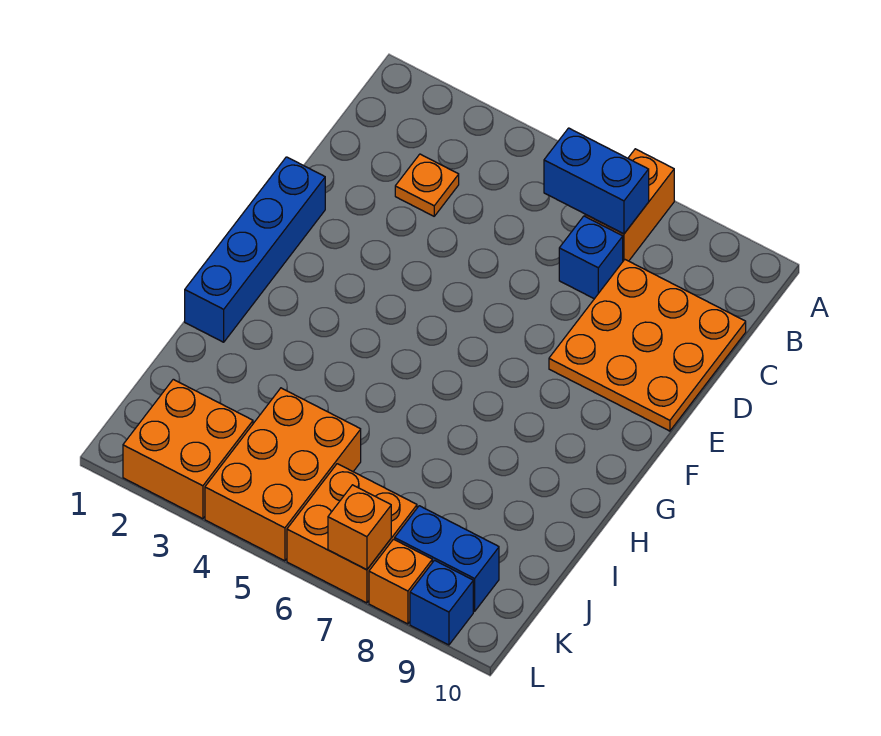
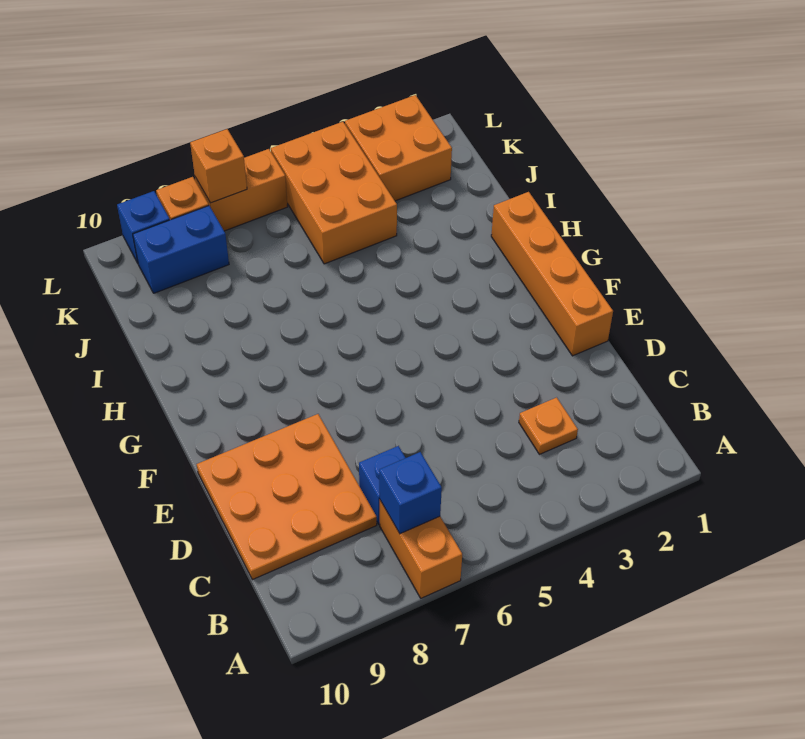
blue 1x2 brick [544,128,649,234] -> blue 1x1 brick [379,452,442,534]
blue 1x4 brick [185,157,325,342] -> orange 1x4 brick [491,192,613,356]
orange 2x2 brick [287,464,417,603] -> orange 1x2 brick [195,149,288,231]

